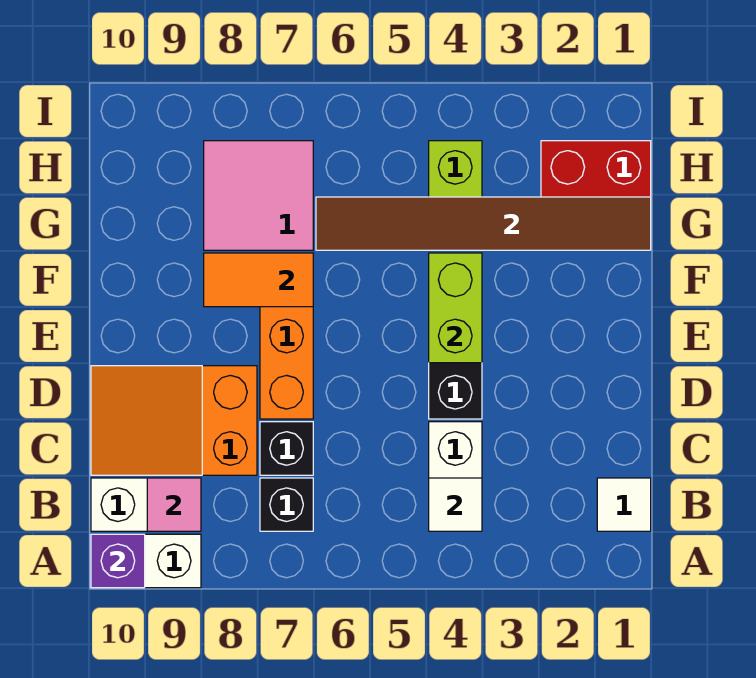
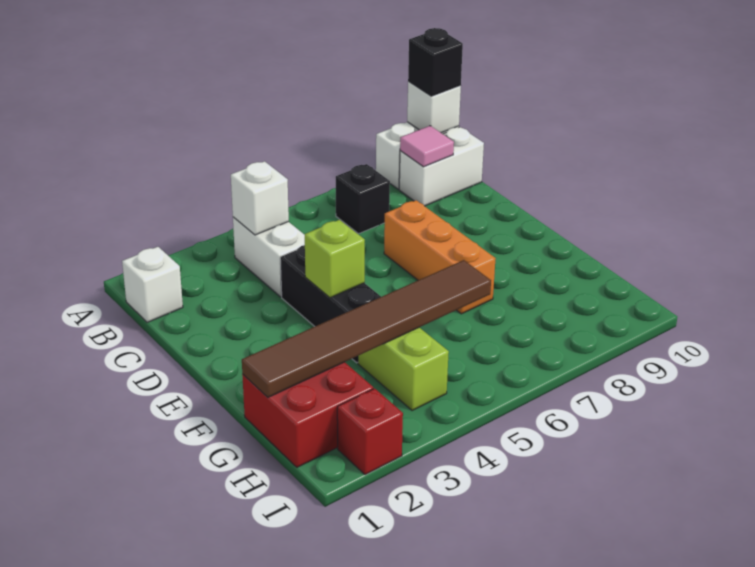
purple 1x1 brick [91,534,145,588] -> white 1x1 brick [407,81,461,133]
white 1x1 tile [597,478,651,531] -> white 1x1 brick [122,247,183,322]
white 1x1 tile [429,478,482,531] -> white 1x1 brick [231,161,289,235]
black 1x1 brick [260,422,313,475] -> black 1x1 brick moved to [408,28,463,96]
orange 2x3 slope [91,366,257,475] -> none
lime 1x2 brick [429,253,482,363] -> lime 1x1 brick [305,220,365,298]
orange 1x2 tile [204,253,313,307] -> none
pink 2x2 tile [204,141,313,250] -> none
none -> red 1x1 brick [337,388,403,475]

